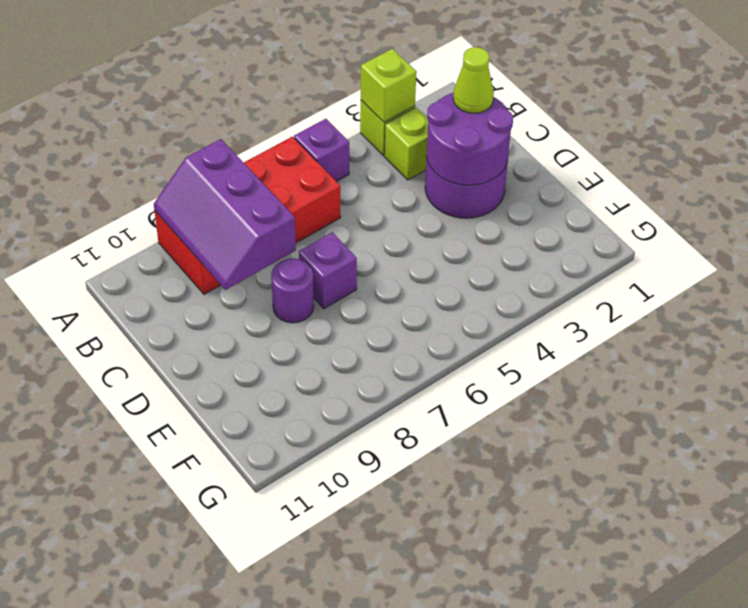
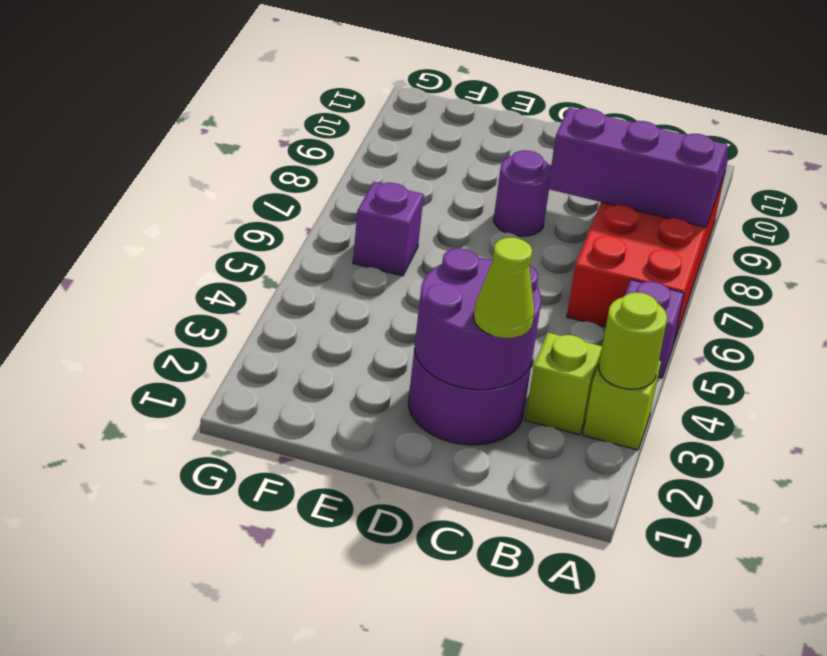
lime 1x1 brick [361,49,416,122] -> lime 1x1 round brick [599,292,667,389]
purple 1x1 brick [299,232,357,309] -> purple 1x1 brick moved to [353,182,424,276]

